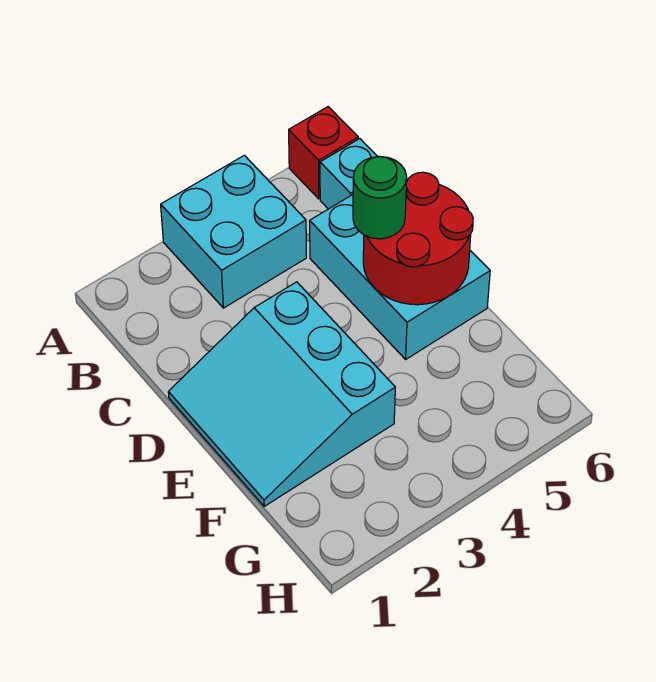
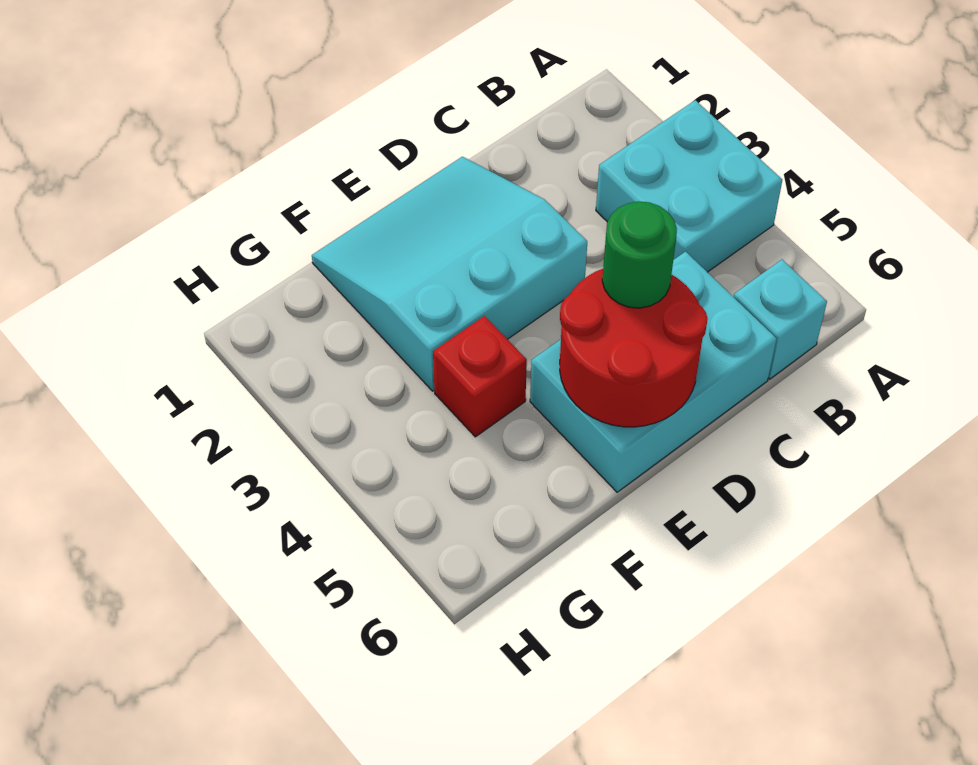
red 1x1 brick [289,107,358,199] -> red 1x1 brick moved to [433,316,527,437]

